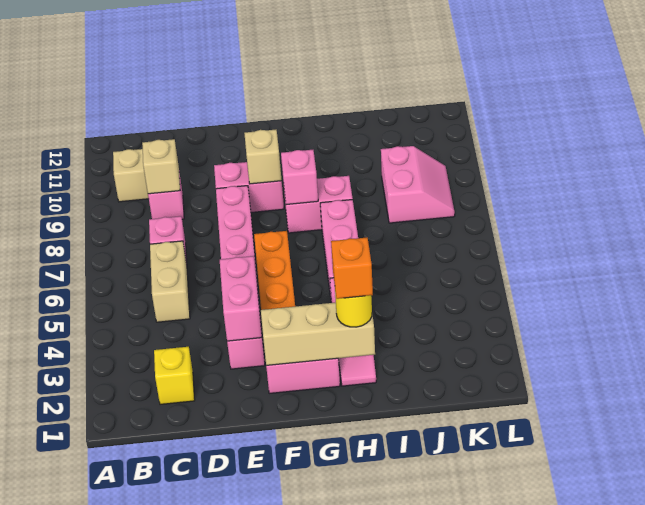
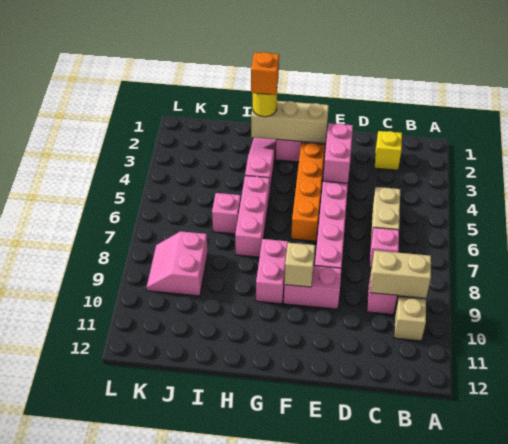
tan 1x1 brick [142,139,180,194] -> tan 1x2 brick [370,250,431,298]
pink 1x2 brick [284,176,353,233] -> pink 1x2 brick turned to [256,239,288,304]
pink 1x1 brick [281,150,318,205] -> pink 1x1 brick moved to [212,193,241,234]

